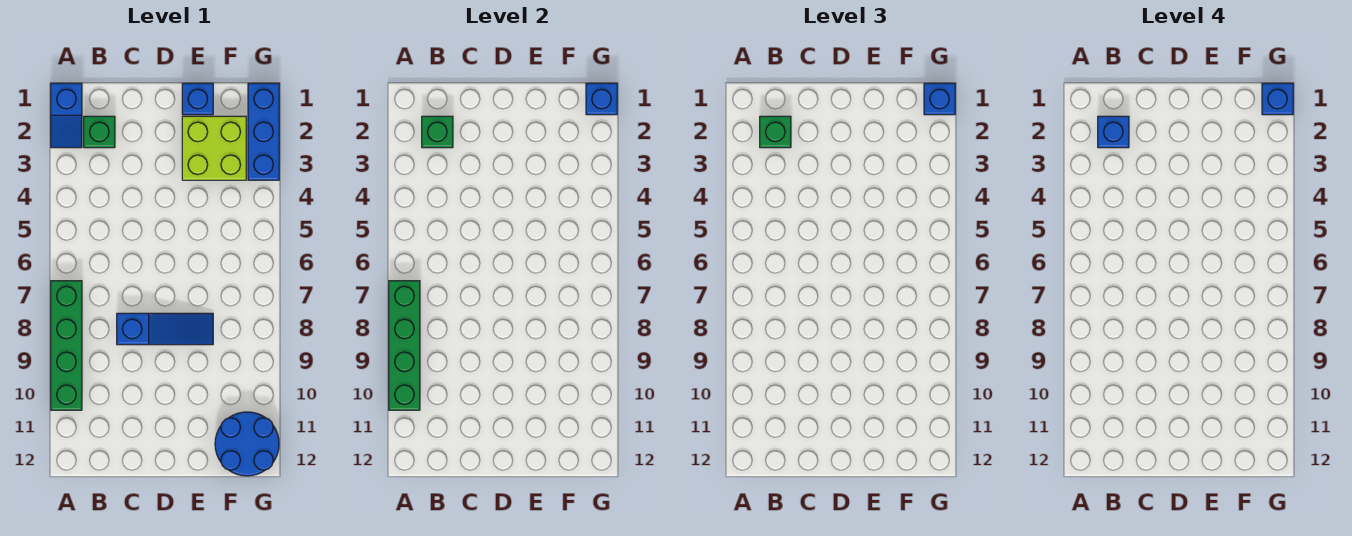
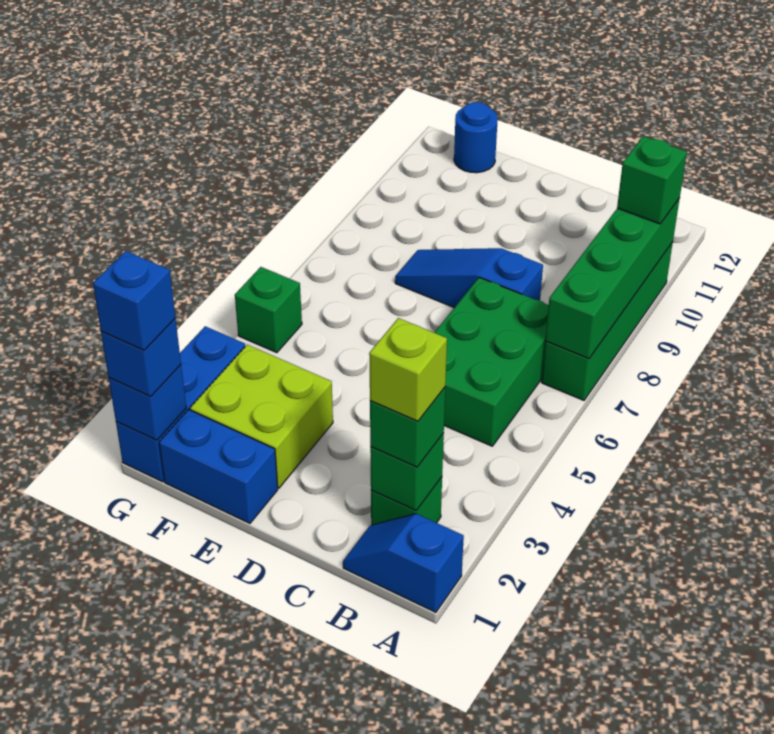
blue 1x2 slope [51,83,82,148] -> blue 1x2 slope turned to [343,514,464,612]
none -> green 1x1 brick [617,136,687,224]
blue 1x1 brick [1098,116,1129,148] -> lime 1x1 brick [369,318,447,421]
none -> green 2x3 brick [434,277,549,446]
blue 1x1 brick [182,83,213,115] -> blue 1x2 brick [159,410,278,523]
blue 2x2 round brick [215,412,279,476] -> blue 1x1 round brick [454,102,498,173]
none -> green 1x1 brick [235,267,302,353]

